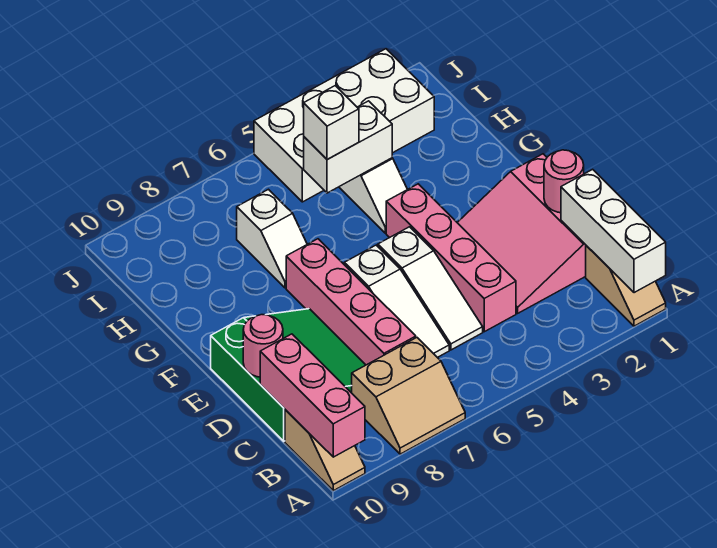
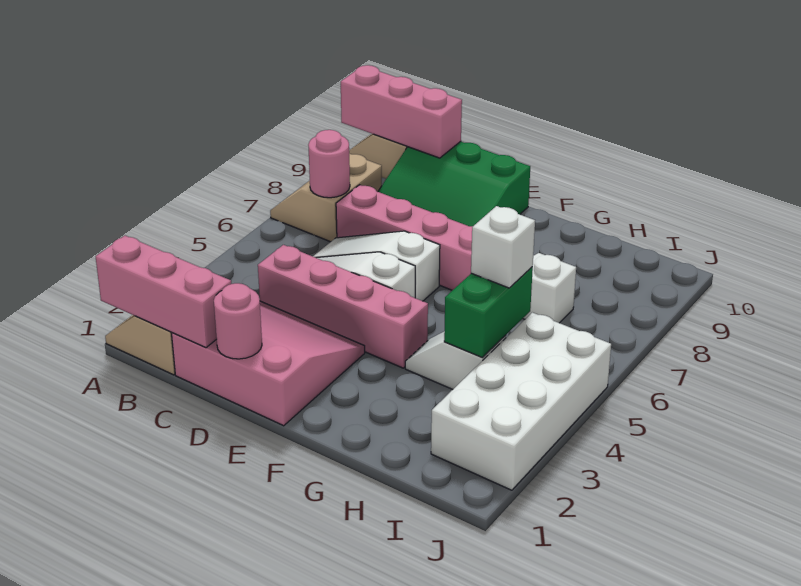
white 1x3 brick [561,169,666,293] -> pink 1x3 brick [96,236,231,348]
pink 1x1 round brick [243,315,283,377] -> pink 1x1 round brick moved to [308,130,350,198]
white 1x2 brick [304,101,392,193] -> green 1x2 brick [444,267,533,358]

